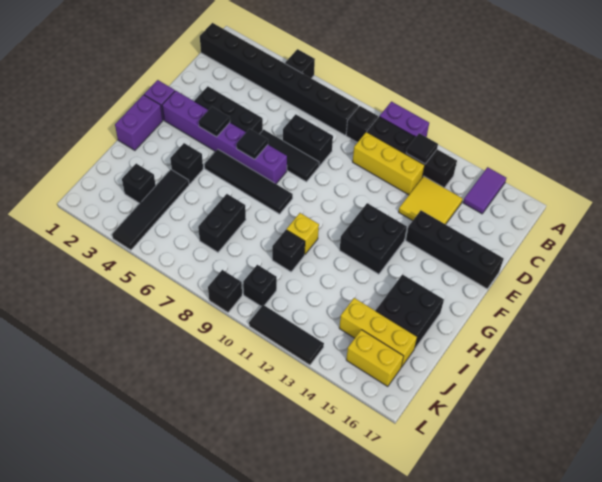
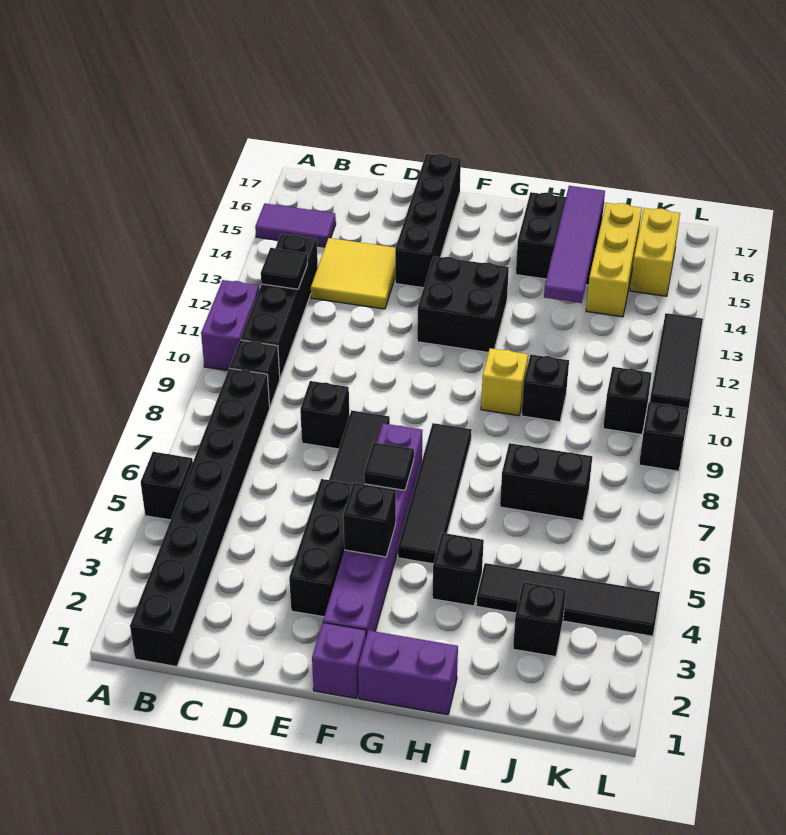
yellow 1x3 brick [353,132,425,195] -> none
black 1x2 brick [283,114,333,166] -> black 1x1 brick [300,381,349,449]
black 1x1 tile [199,107,230,137] -> black 1x1 brick [343,483,396,557]
none -> purple 1x4 tile [544,186,605,303]

